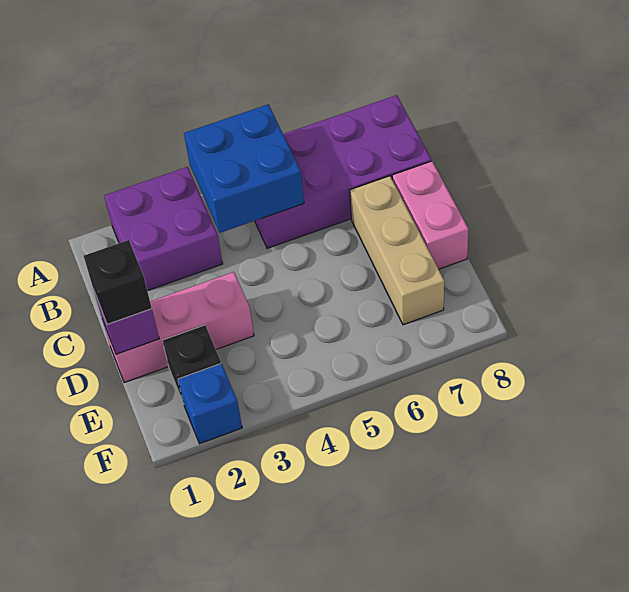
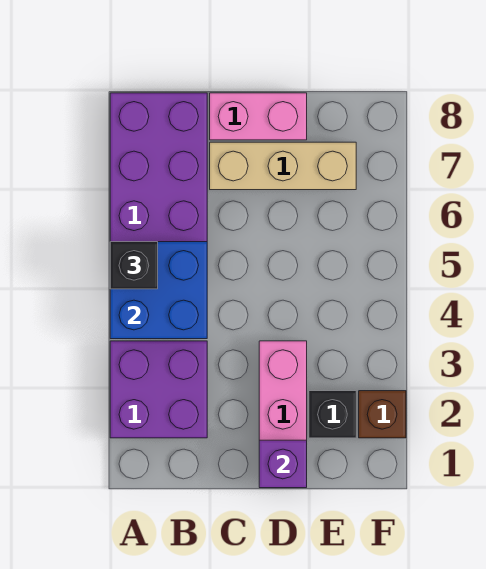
black 1x1 brick [84,240,152,325] -> black 1x1 brick moved to [110,242,158,289]
blue 1x1 brick [178,364,242,444] -> brown 1x1 brick [359,391,406,438]

